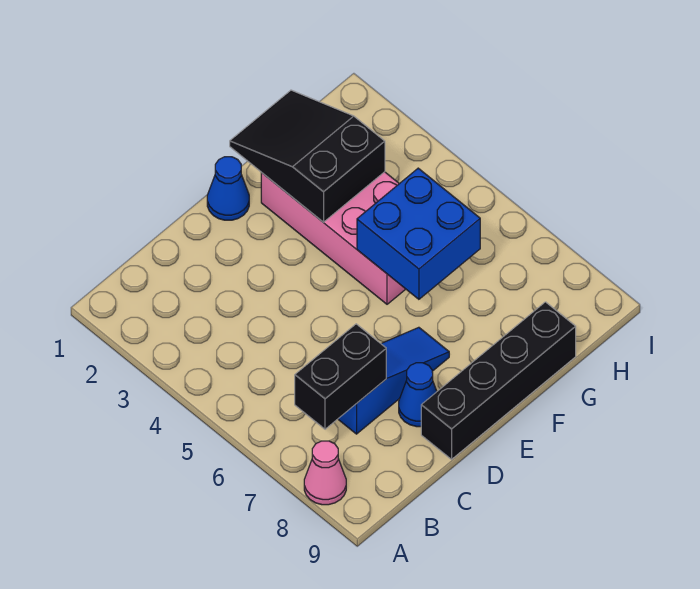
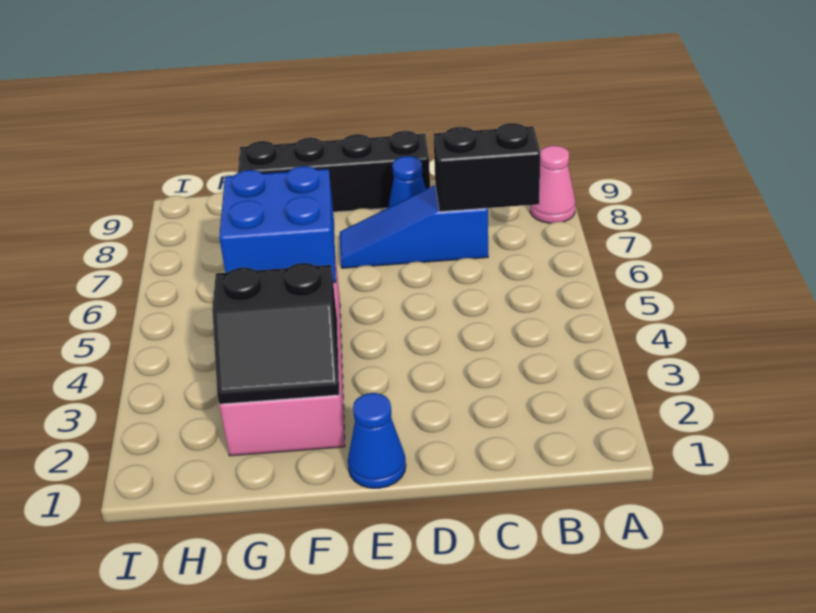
black 2x3 slope [230,90,385,222] -> black 2x2 slope [212,263,339,404]

